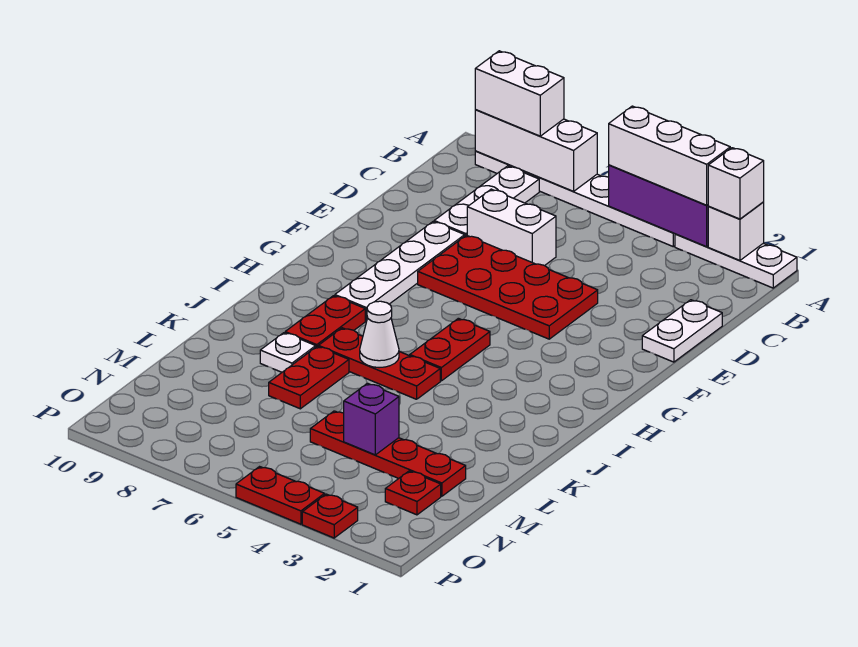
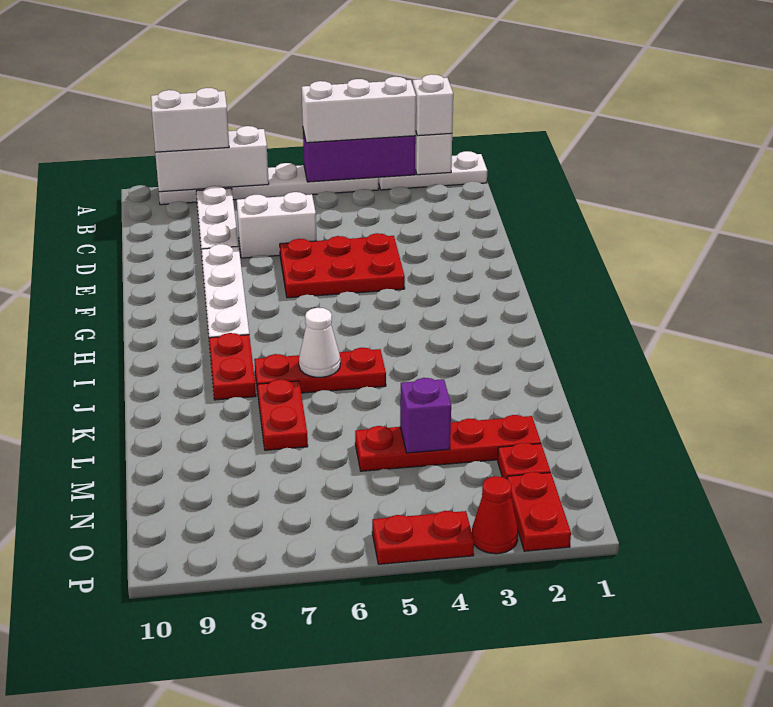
white 1x2 plate [642,300,722,362] -> none
red 2x4 plate [418,235,598,339] -> red 2x3 plate [280,233,405,298]
red 1x2 plate [410,318,490,381] -> red 1x2 plate moved to [507,472,571,551]
white 1x1 plate [260,333,316,372] -> none
red 1x1 plate [302,494,358,538] -> red 1x1 cone [472,476,518,554]

